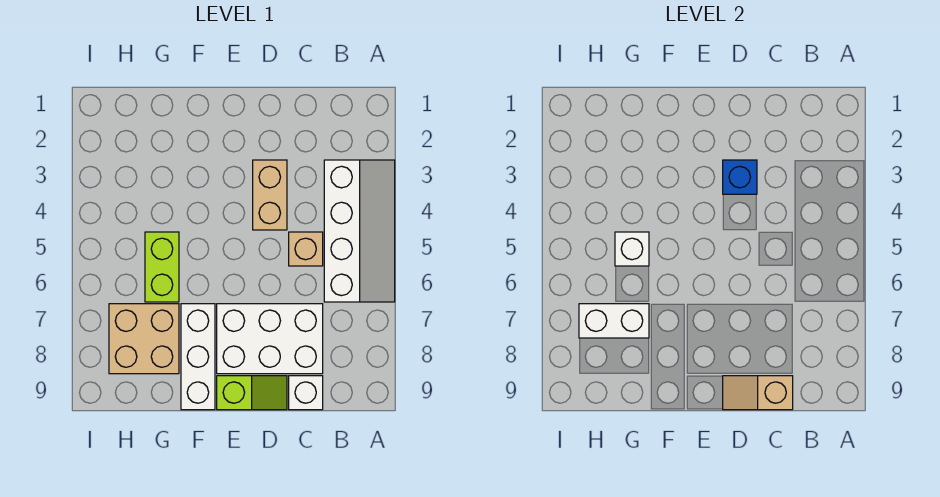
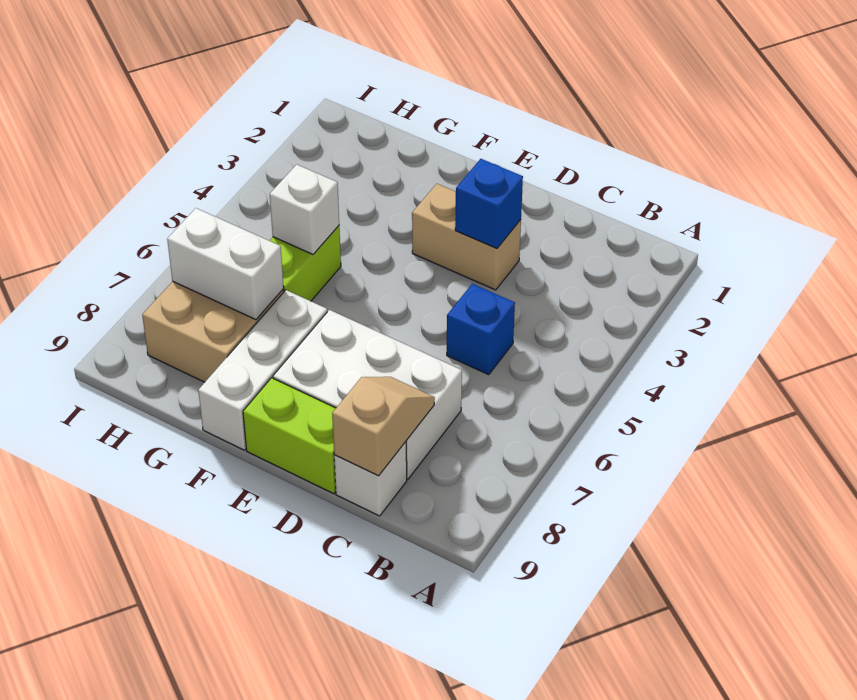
white 2x4 slope [324,160,395,302] -> none
tan 1x1 brick [289,232,323,266] -> blue 1x1 brick [447,284,515,375]
tan 1x2 slope [723,376,793,410] -> tan 1x2 slope turned to [332,377,435,476]
tan 1x2 brick [253,160,287,230] -> tan 1x2 brick turned to [412,184,521,290]
lime 1x2 slope [217,376,287,410] -> lime 1x2 brick [243,378,336,494]

